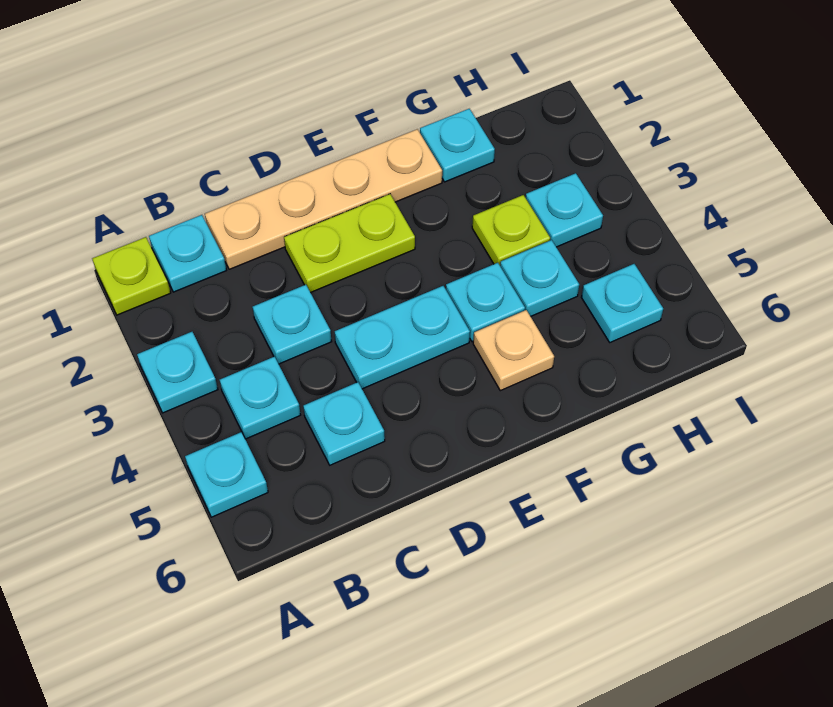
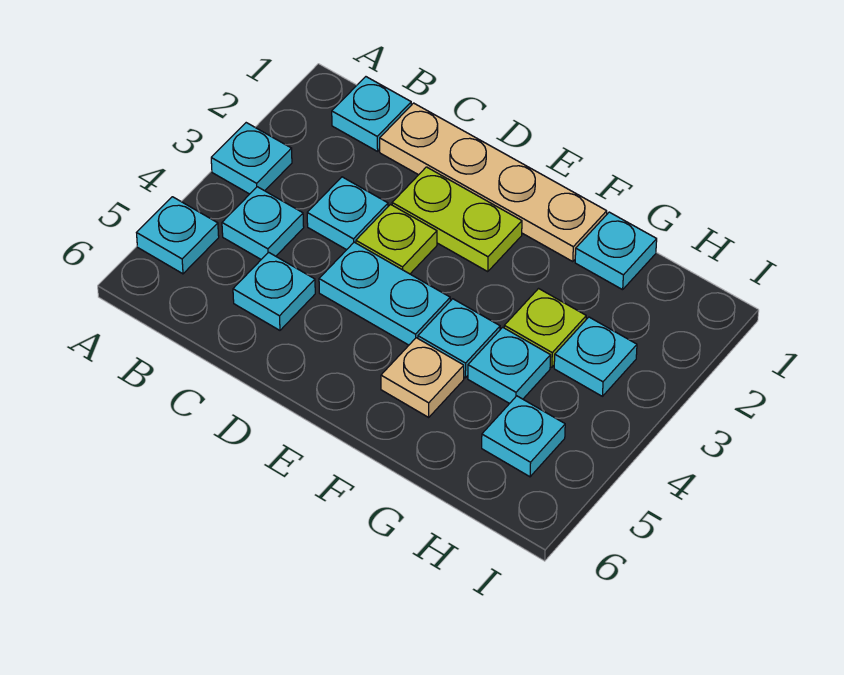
lime 1x1 plate [92,237,171,315] -> lime 1x1 plate moved to [356,205,437,274]

